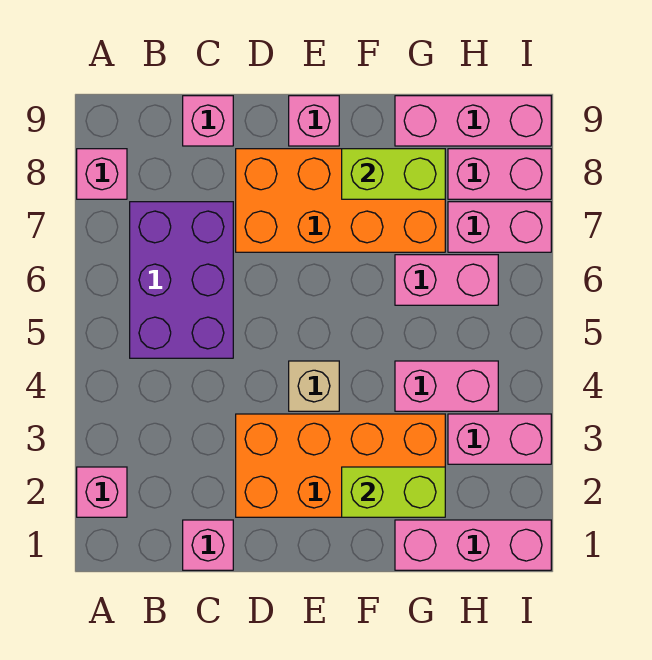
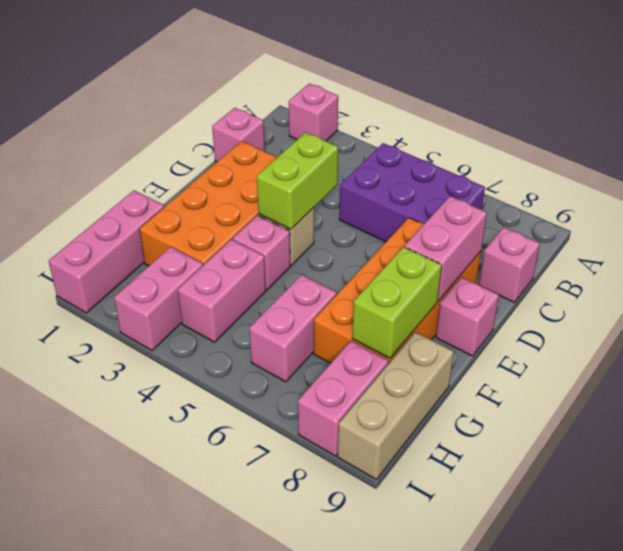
pink 1x1 brick [77,149,127,199] -> pink 1x1 brick moved to [233,215,290,290]
lime 1x2 brick [342,467,445,517] -> lime 1x2 brick moved to [257,132,338,229]
pink 1x3 brick [395,96,551,146] -> tan 1x3 brick [338,332,454,479]
pink 1x2 brick [448,202,551,252] -> pink 1x2 brick moved to [405,196,487,301]

